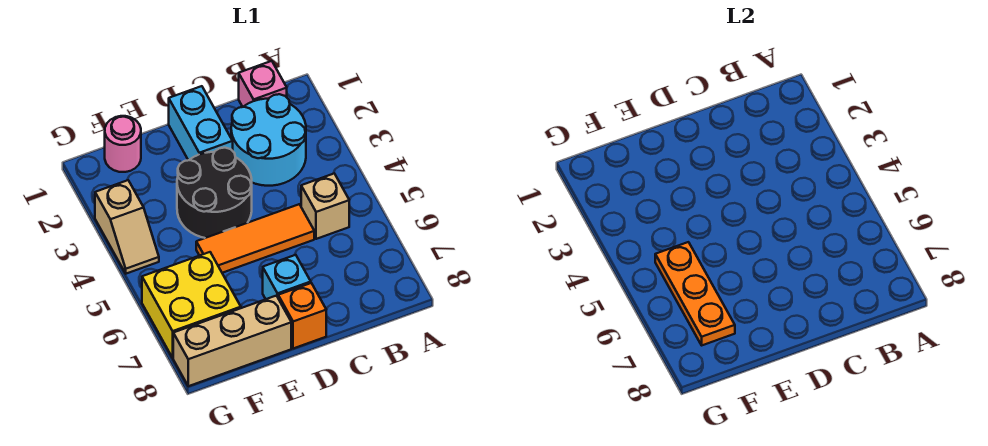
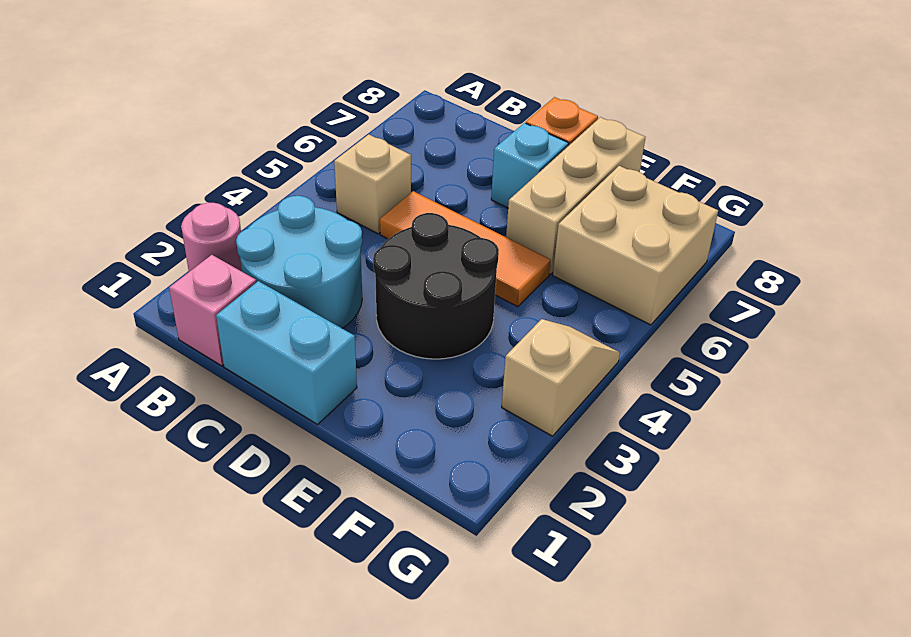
cyan 1x2 brick [169,86,233,160] -> cyan 1x2 brick turned to [216,281,357,424]
tan 1x3 brick [173,296,291,386] -> tan 1x3 brick turned to [506,117,645,274]
pink 1x1 round brick [105,116,141,172] -> pink 1x1 round brick moved to [182,203,242,272]
orange 1x3 plate [655,242,735,345] -> none
yellow 2x2 brick [142,252,241,358] -> tan 2x2 brick [553,166,718,325]

